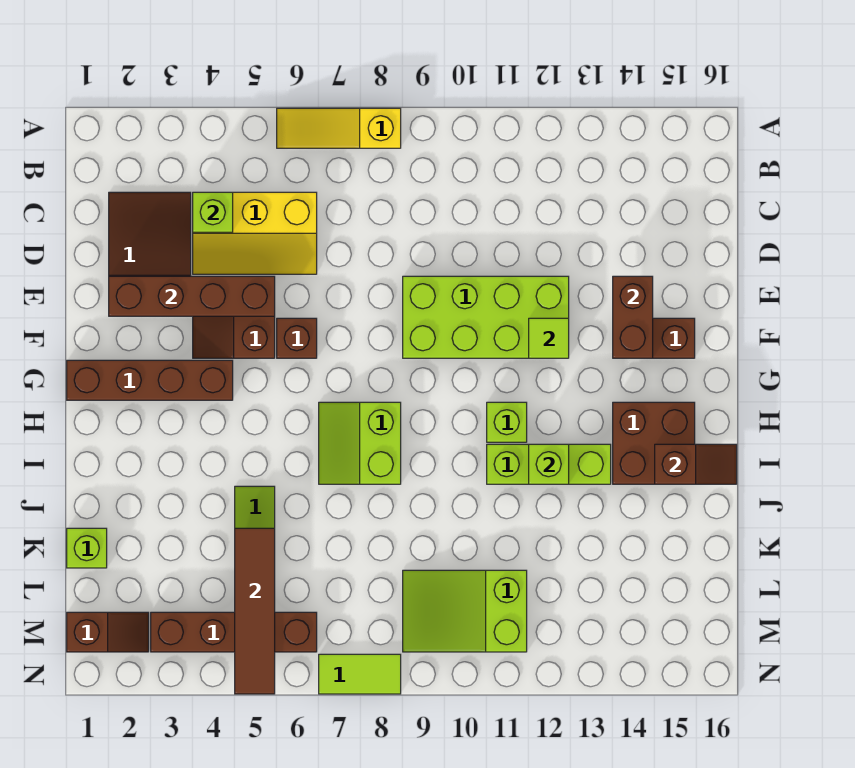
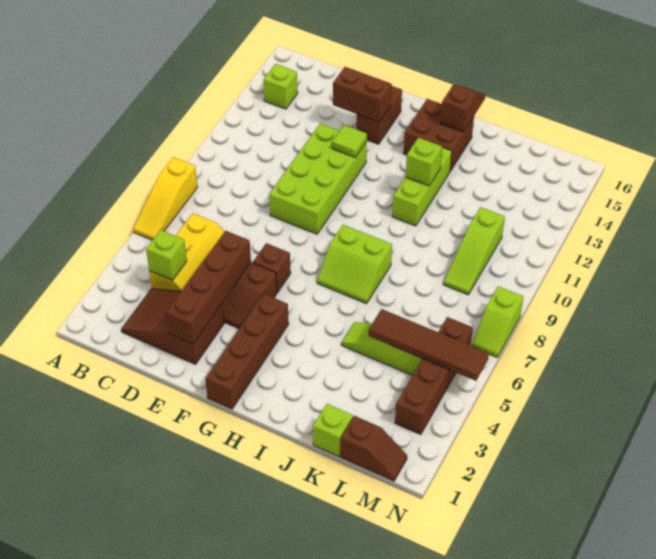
lime 1x1 brick [487,402,527,442] -> lime 1x1 brick moved to [263,64,298,109]
lime 2x3 slope [403,570,527,652] -> lime 1x3 slope [444,207,505,295]
brown 1x2 slope [67,612,149,652] -> brown 1x2 slope turned to [340,416,407,481]
lime 1x2 tile [319,654,401,694] -> lime 1x2 slope [472,286,523,358]

